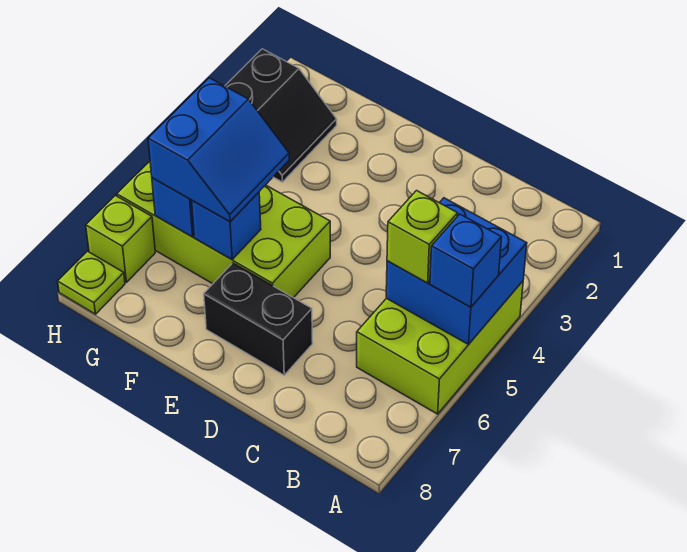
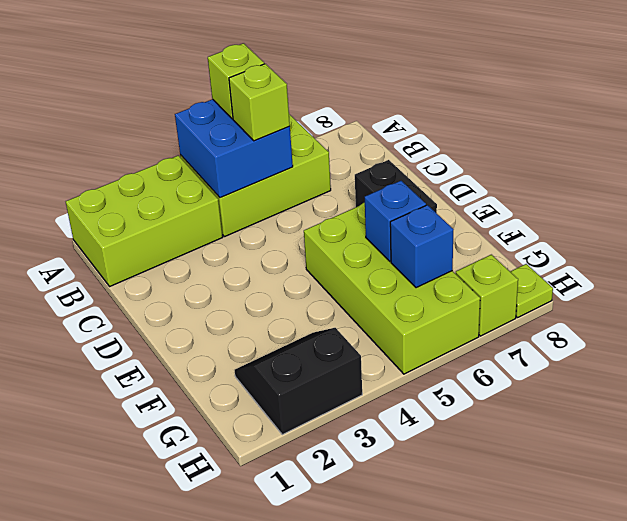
none -> lime 2x3 brick [66,155,223,286]
blue 1x1 brick [430,214,502,307] -> lime 1x1 brick [208,43,264,119]
blue 2x2 slope [148,78,289,222] -> none

